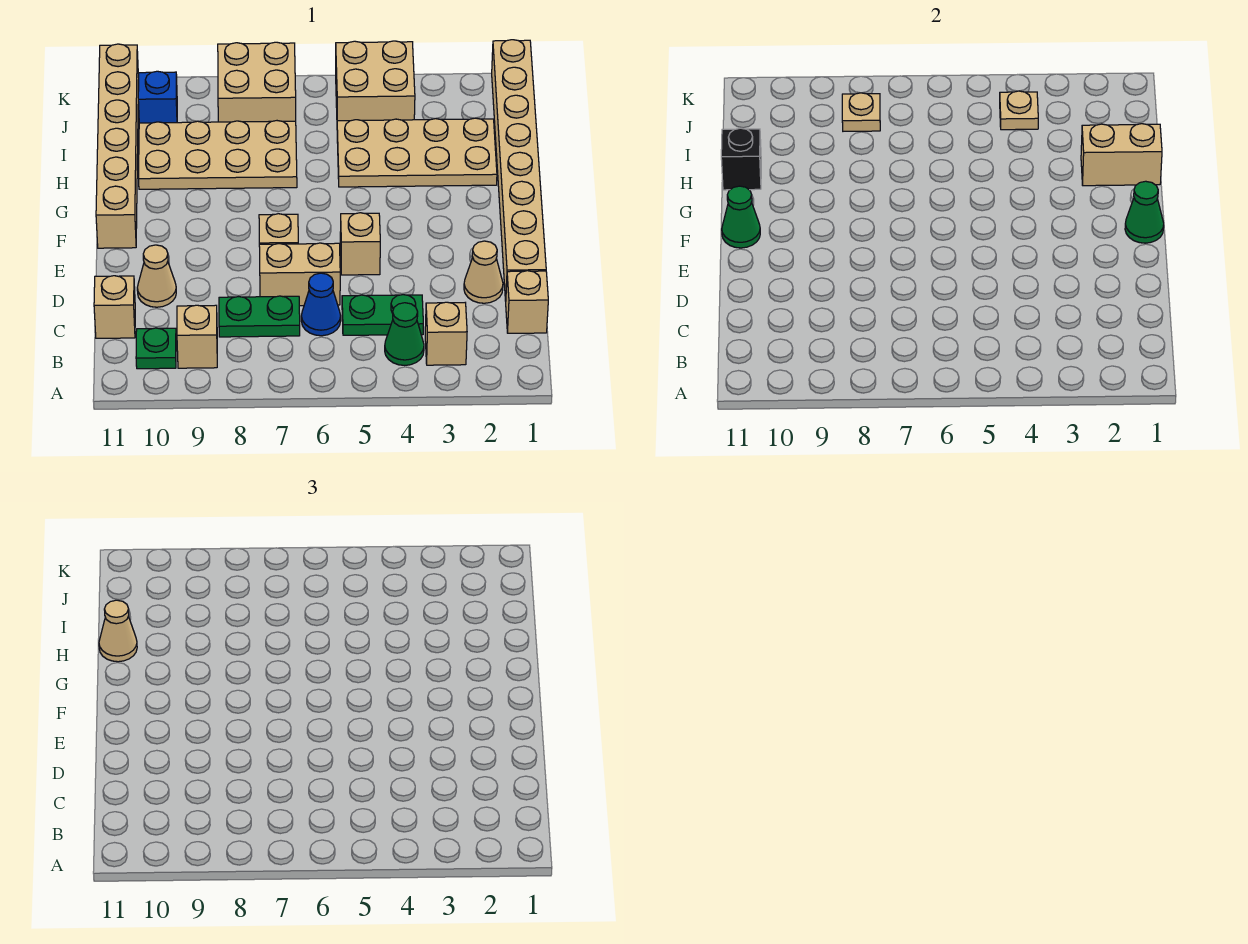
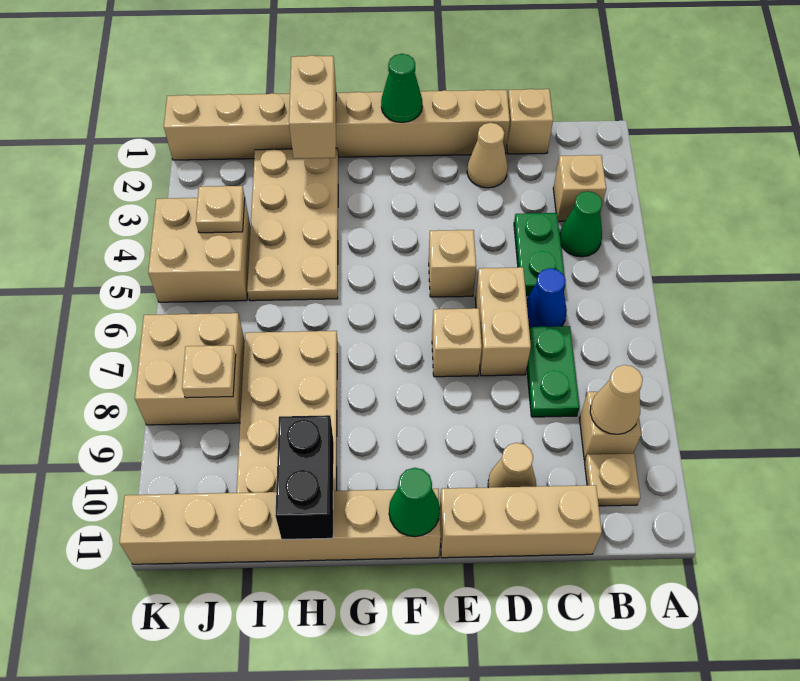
green 1x1 plate [136,328,176,369] -> tan 1x1 plate [585,453,641,506]
tan 1x1 brick [94,276,135,338] -> tan 1x3 brick [439,485,602,558]
black 1x1 brick [721,128,761,190] -> black 1x2 brick [275,415,334,539]
tan 1x1 cone [99,600,137,662] -> tan 1x1 cone moved to [590,365,643,434]
blue 1x1 brick [138,71,177,123] -> none

